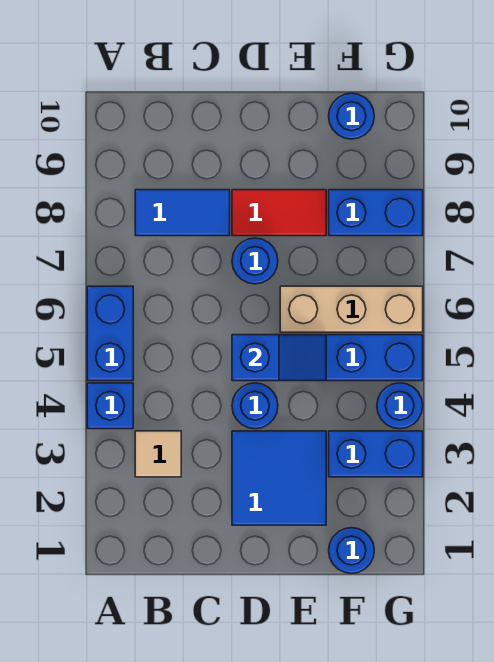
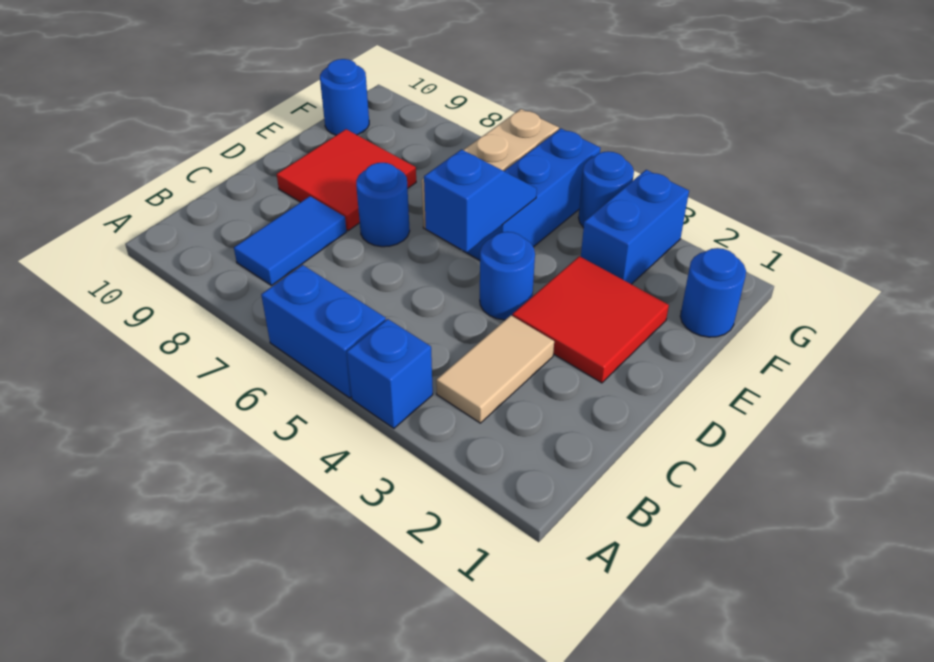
tan 1x1 tile [135,431,181,477] -> tan 1x2 tile [436,315,554,423]
blue 2x2 tile [232,431,326,525] -> red 2x2 tile [512,256,669,383]
red 1x2 tile [232,190,326,236] -> red 2x2 tile [277,129,416,231]
blue 1x2 brick [329,190,423,236] -> none

